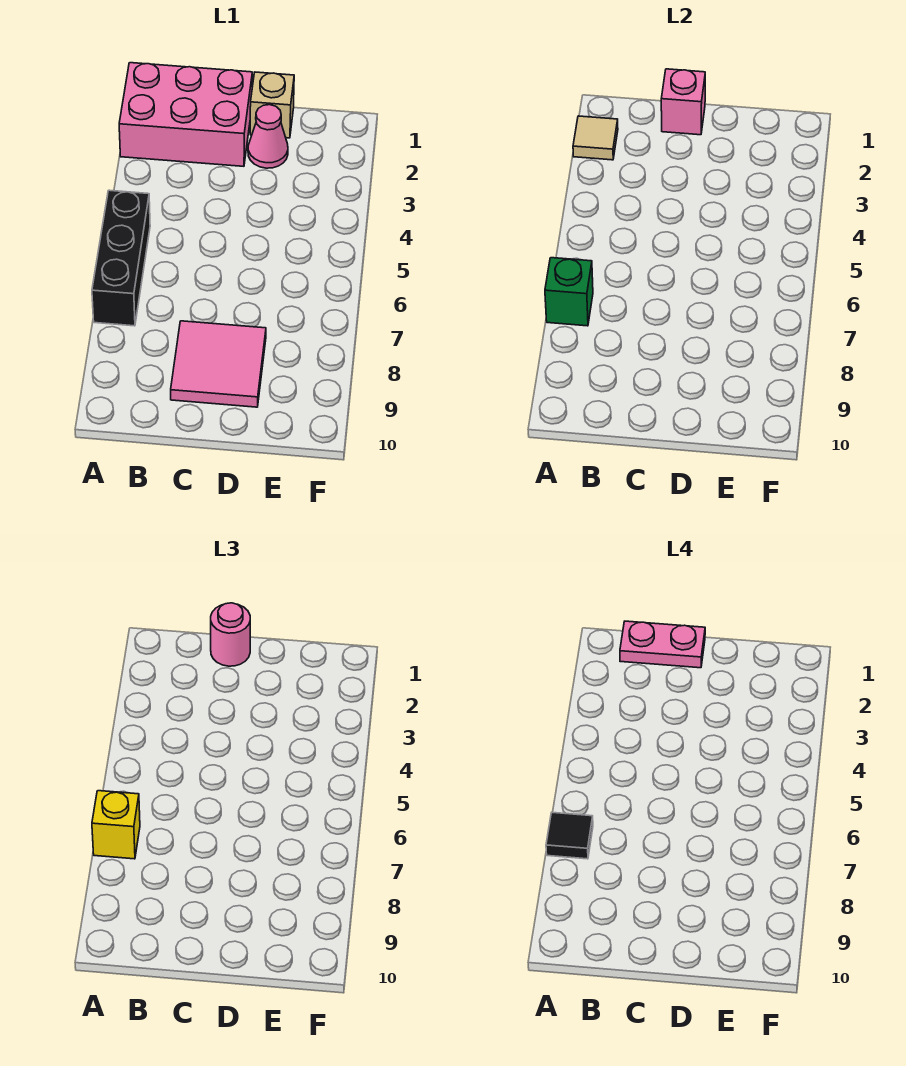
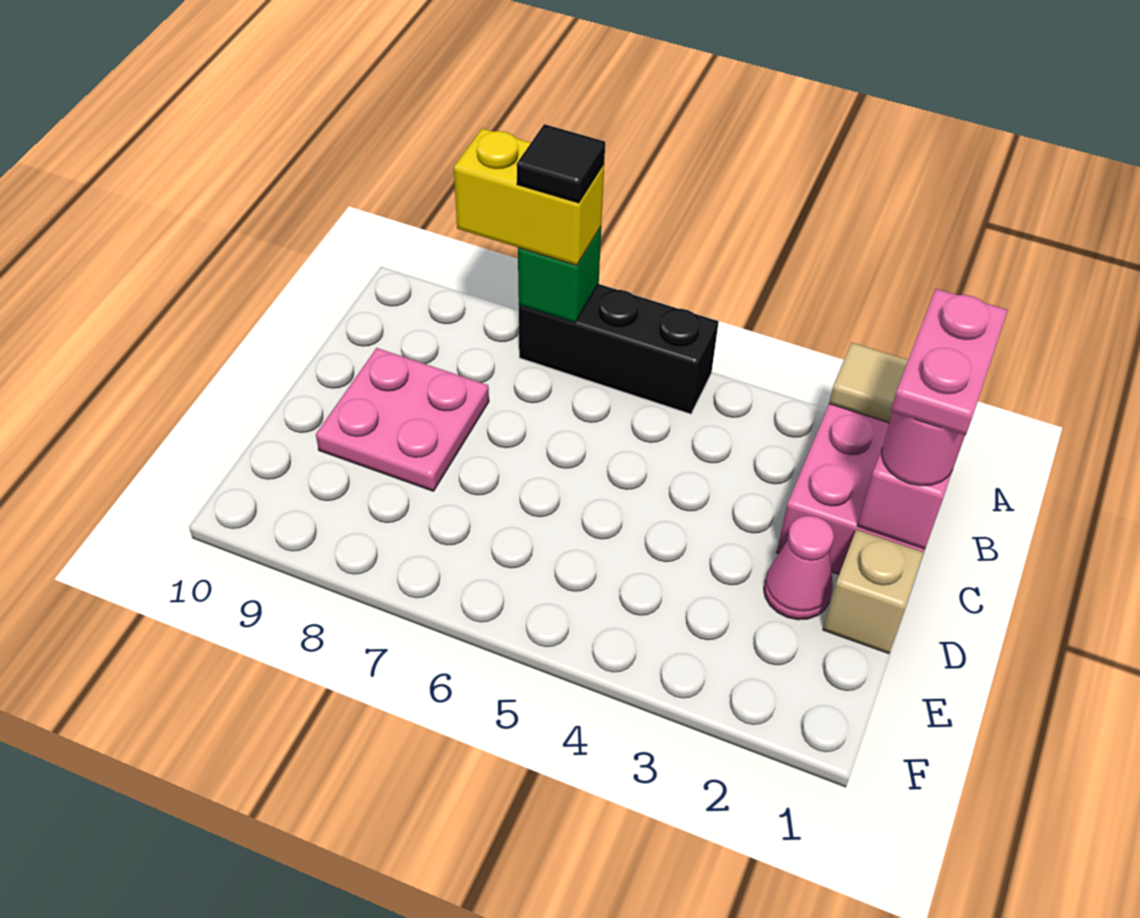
yellow 1x1 brick [92,791,140,859] -> yellow 1x2 brick [454,128,604,266]
pink 2x2 tile [171,321,266,407] -> pink 2x2 plate [316,348,489,491]

